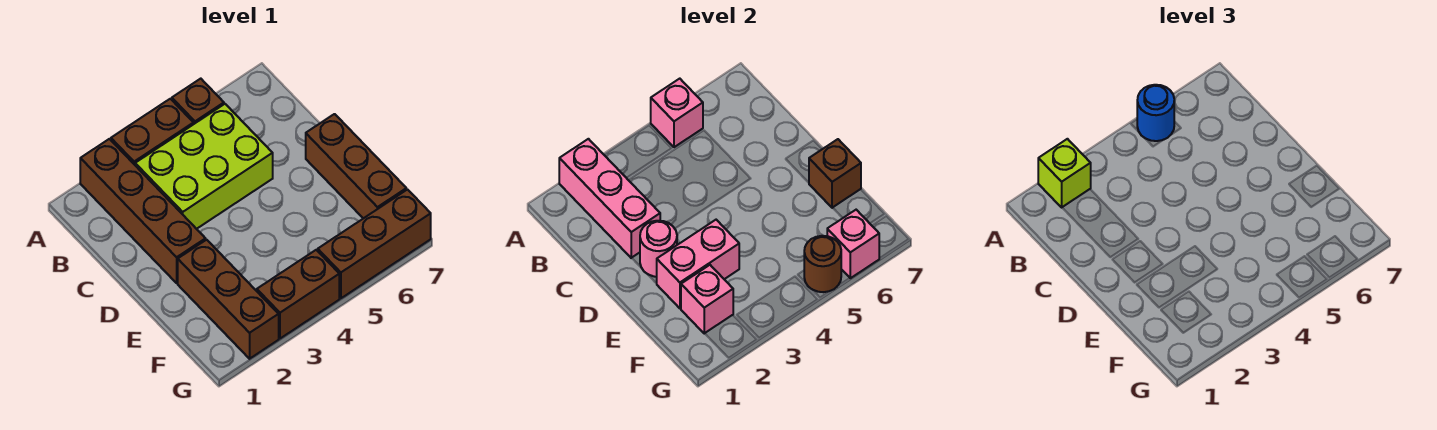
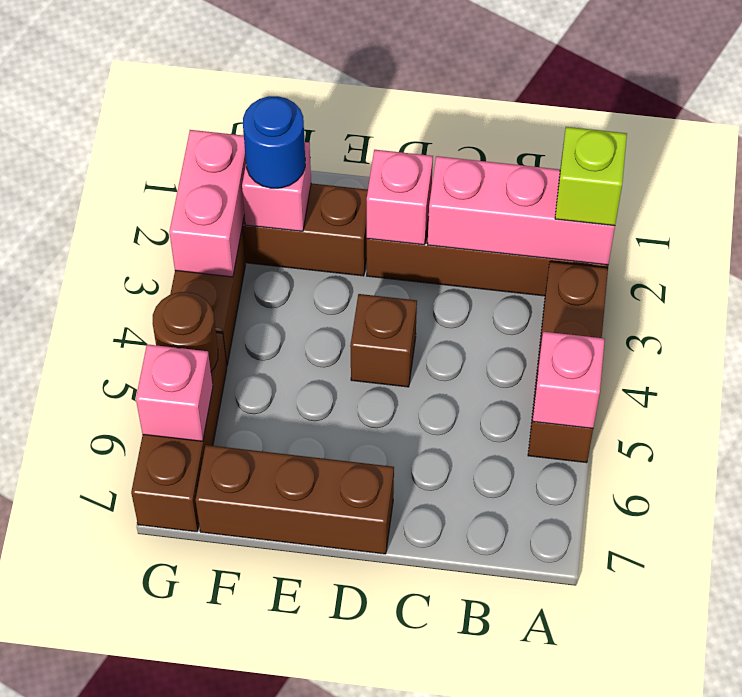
blue 1x1 round brick [1137,85,1174,141] -> blue 1x1 round brick moved to [243,96,305,188]
lime 2x3 brick [135,104,273,229] -> none
pink 1x1 round brick [640,221,677,277] -> pink 1x1 brick [367,150,433,245]
pink 1x2 brick [657,220,739,308] -> pink 1x2 brick moved to [169,130,246,277]
brown 1x1 brick [809,139,861,208] -> brown 1x1 brick moved to [350,294,417,387]

